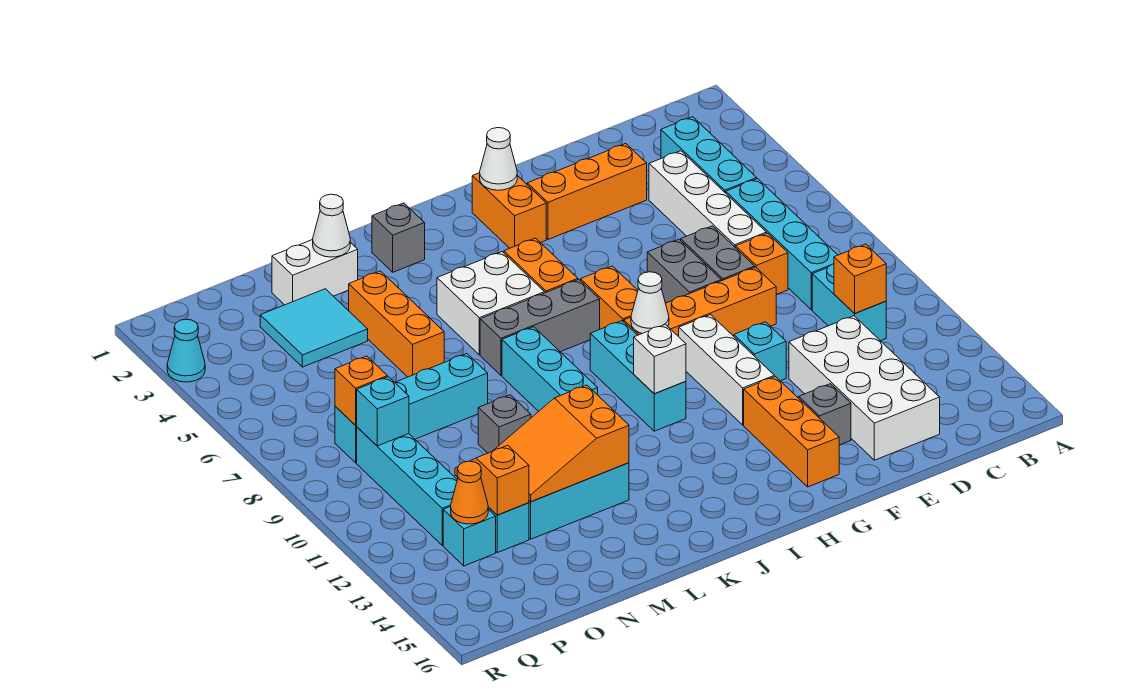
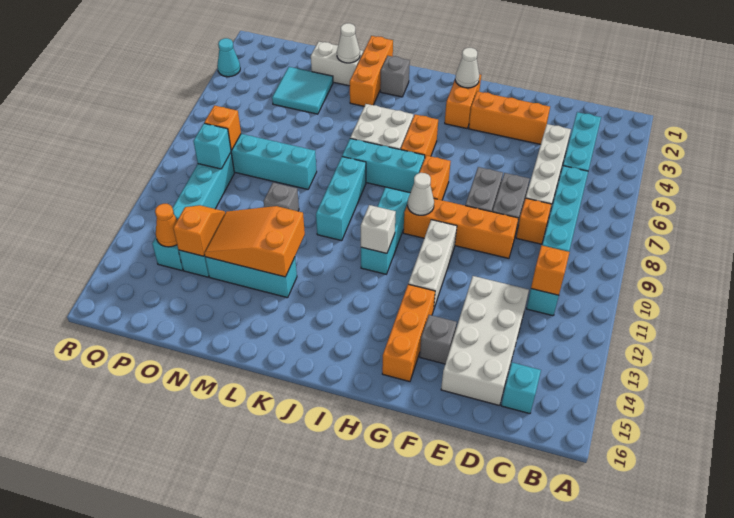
cyan 1x1 brick [734,322,786,381] -> cyan 1x1 brick moved to [501,363,541,414]
grey 1x3 brick [480,280,600,375] -> cyan 1x3 brick [342,139,425,193]
orange 1x3 brick [348,271,444,377] -> orange 1x3 brick moved to [350,36,393,106]

